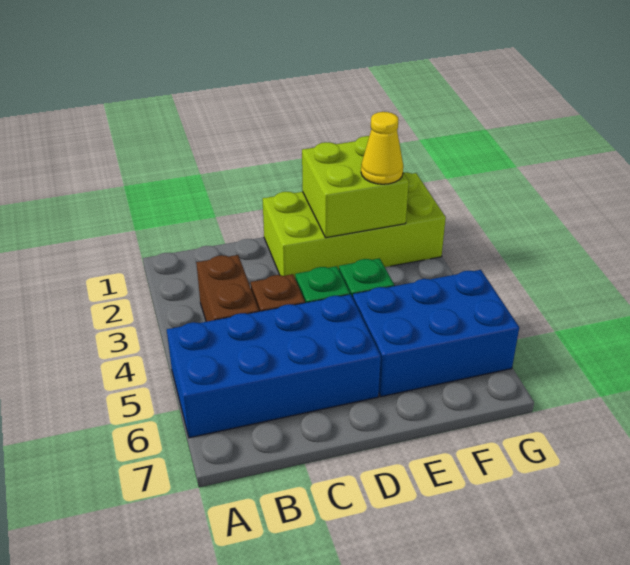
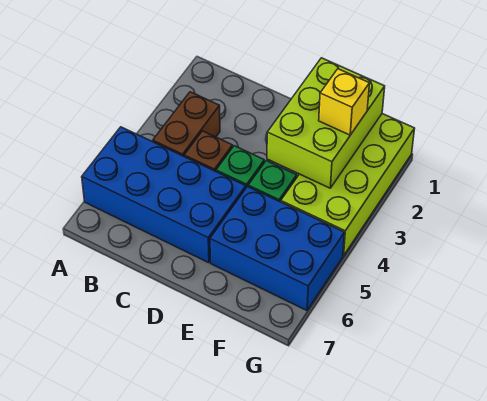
lime 2x4 brick [263,172,446,277] -> lime 2x4 brick turned to [281,114,415,256]
lime 2x2 brick [302,136,409,238] -> lime 2x3 brick [267,58,385,188]
yellow 1x1 cone [361,112,403,184] -> yellow 1x1 brick [319,69,370,135]

